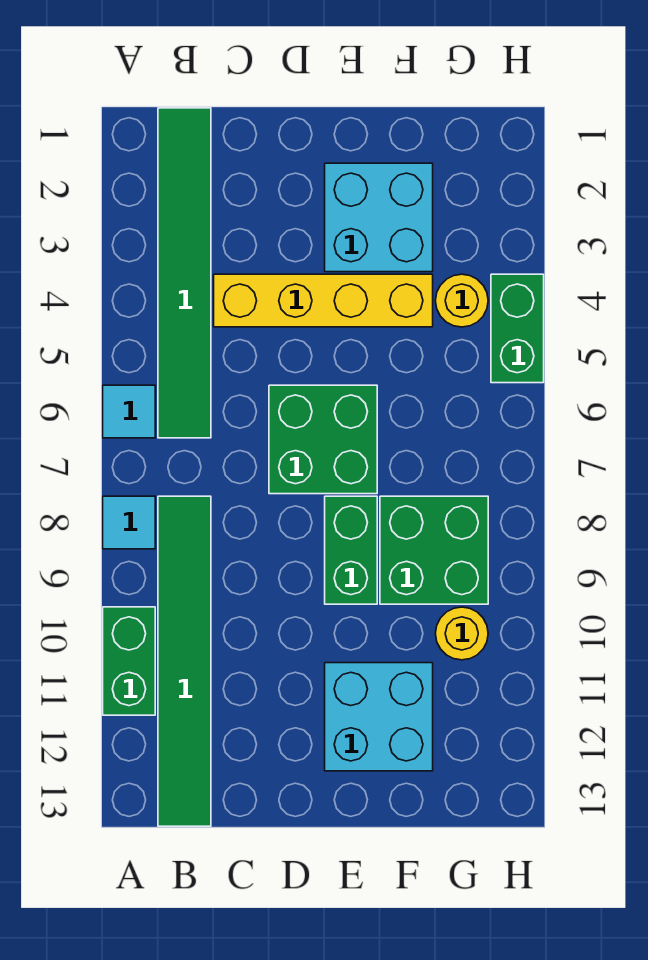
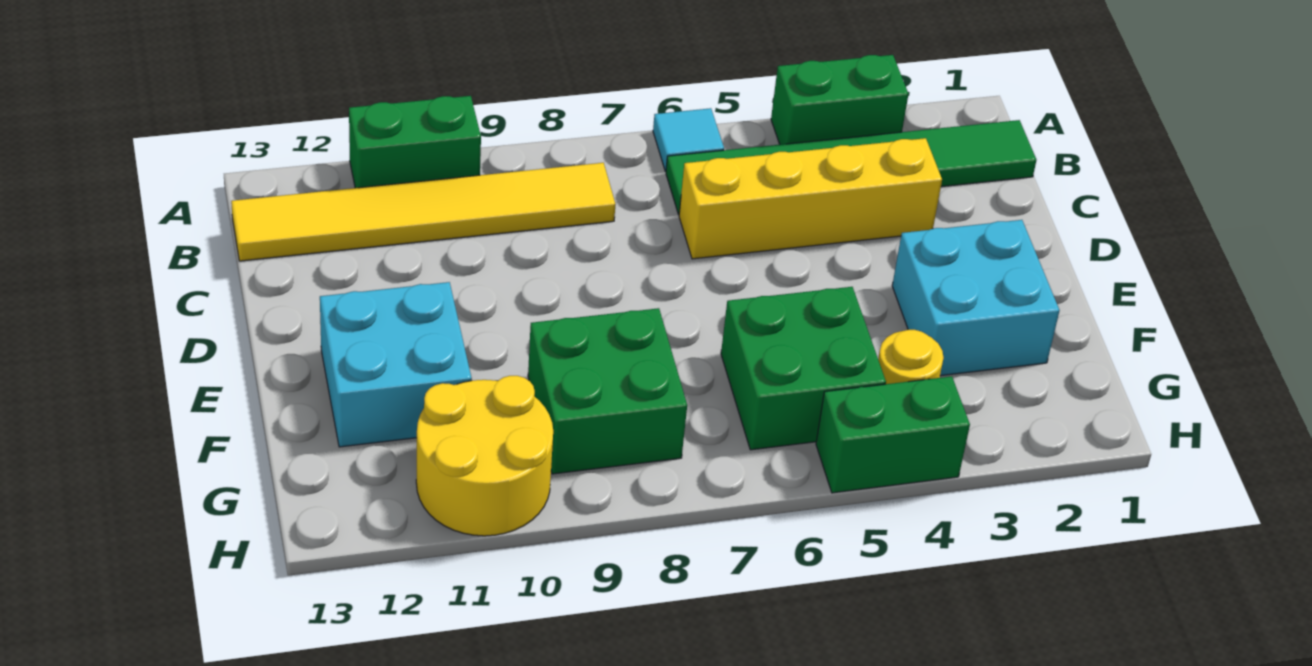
cyan 1x1 tile [103,496,155,549] -> none
green 1x6 tile [158,496,211,826] -> yellow 1x6 tile [231,163,616,261]
yellow 1x4 brick [214,274,433,327] -> yellow 1x4 brick turned to [679,138,942,259]
green 2x2 brick [269,385,377,494] -> green 2x2 brick moved to [721,287,886,450]
green 1x2 brick [325,496,377,604] -> green 1x2 brick moved to [771,55,908,145]
yellow 1x1 round brick [435,607,488,660] -> yellow 2x2 round brick [416,376,553,536]

